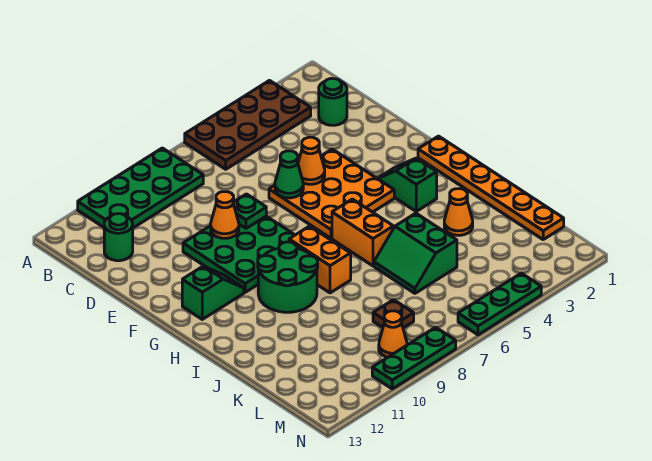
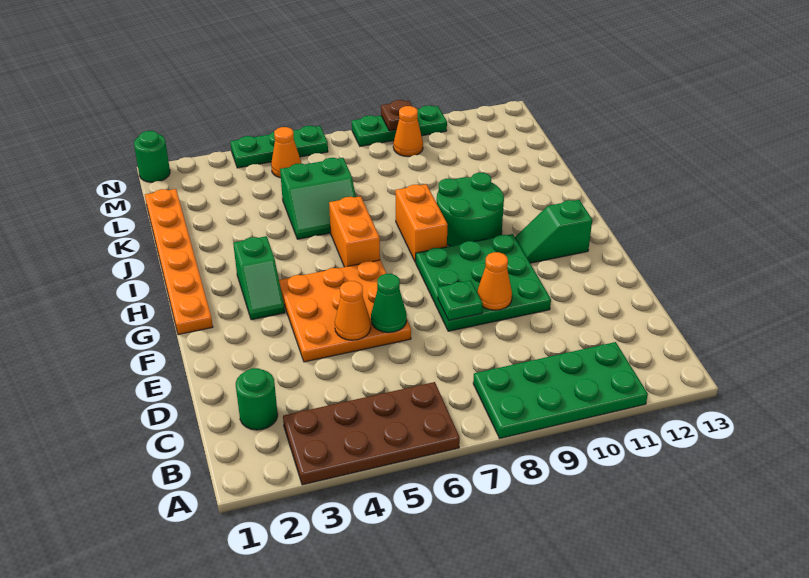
green 1x1 round brick [104,214,133,261] -> green 1x1 round brick moved to [134,131,170,182]
orange 1x1 cone [444,189,473,235] -> orange 1x1 cone moved to [271,127,301,178]
green 2x2 slope [374,213,457,293] -> green 2x2 slope turned to [280,158,356,239]
brown 1x1 plate [373,300,414,328] -> brown 1x1 plate moved to [381,100,412,131]

